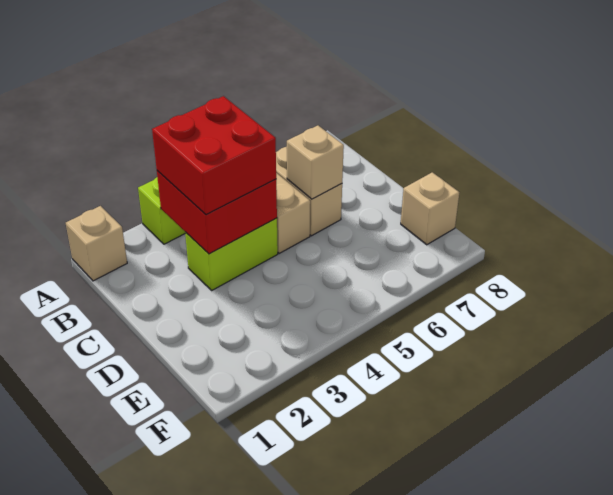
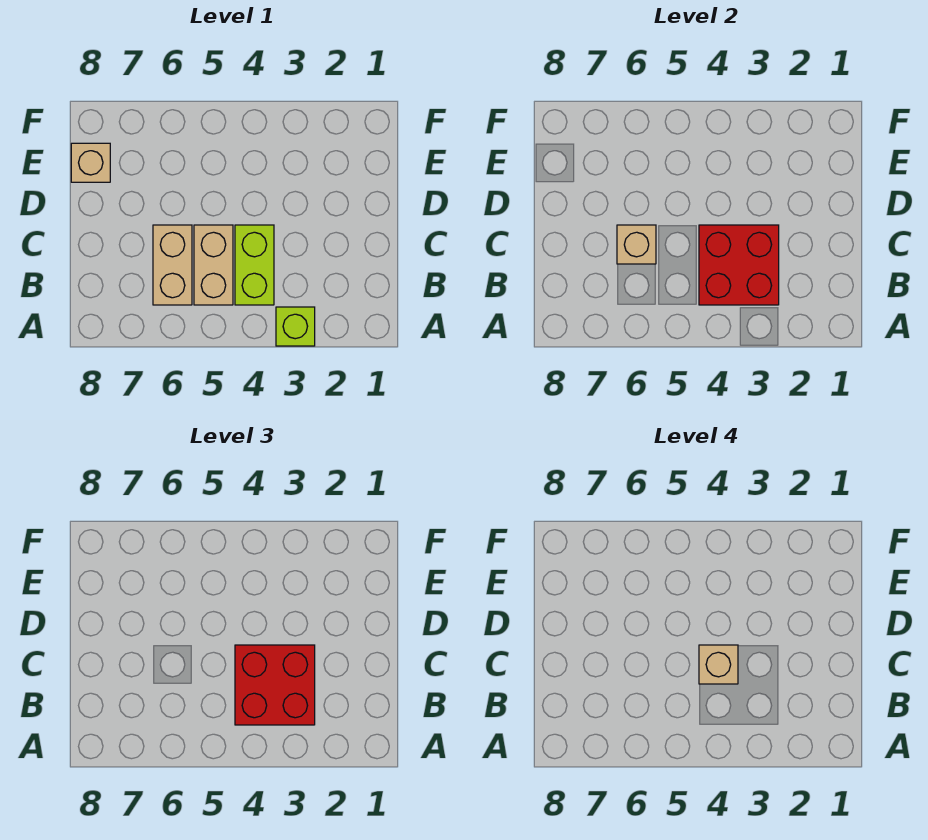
tan 1x1 brick [66,206,127,281] -> tan 1x1 brick moved to [699,645,738,684]
lime 1x2 brick [185,218,278,290] -> lime 1x2 brick turned to [235,225,274,305]

